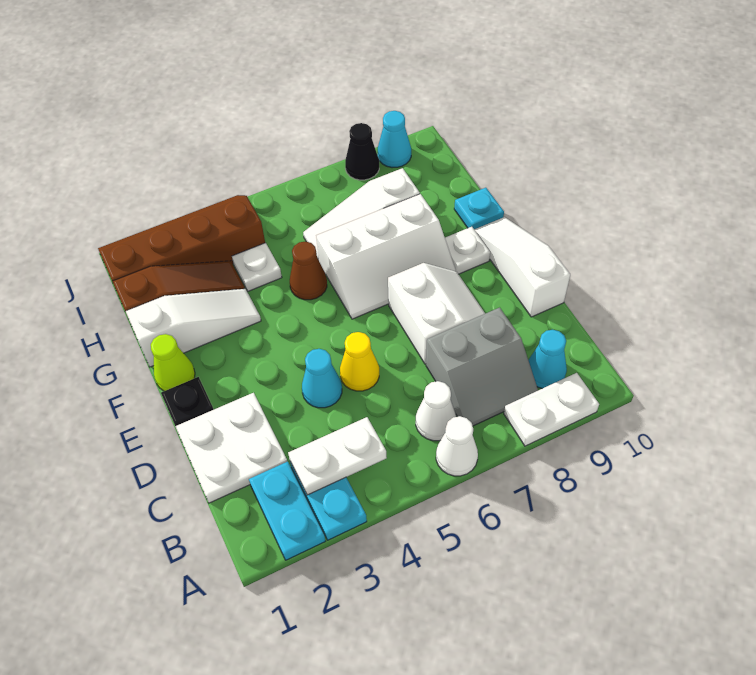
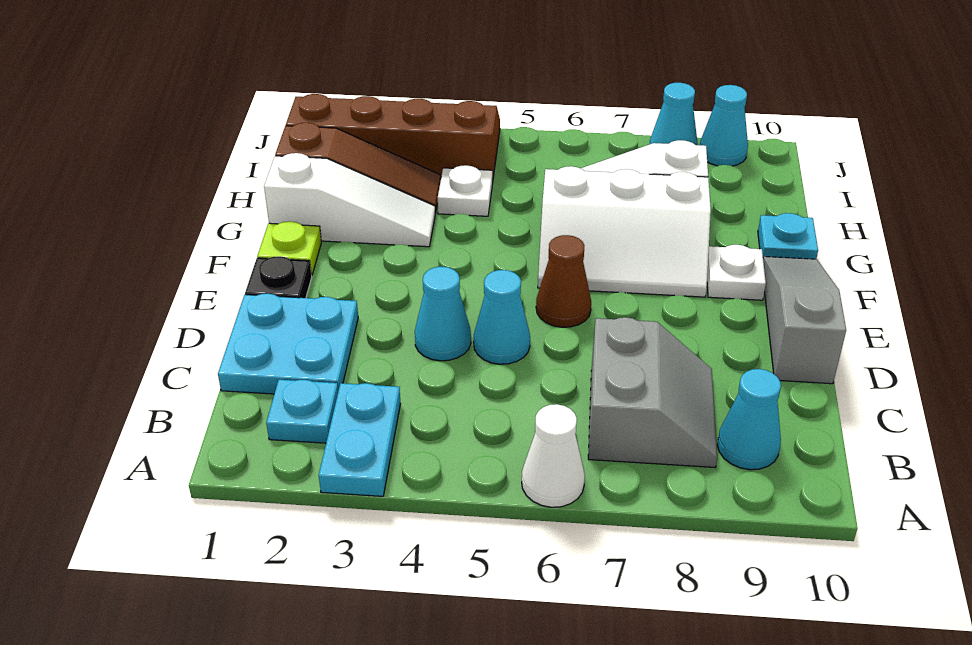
cyan 1x2 plate [249,461,325,560] -> cyan 1x1 plate [266,380,338,443]
white 1x2 plate [504,373,599,446] -> none
white 1x2 plate [288,417,387,495] -> none
white 1x1 cone [416,381,456,441] -> none
grey 2x2 slope [426,307,538,426] -> grey 2x2 slope turned to [588,317,717,467]
white 2x2 plate [175,393,287,503] -> cyan 2x2 plate [218,294,358,394]
yellow 1x1 cone [340,332,379,391] -> cyan 1x1 cone [474,270,530,364]
white 2x2 slope [388,263,485,364] -> none
white 1x3 slope [474,217,570,317] -> grey 1x3 slope [763,257,846,384]
lime 1x1 cone [151,334,195,391] -> lime 1x1 plate [257,221,321,276]
brown 1x1 cone [290,241,327,300] -> brown 1x1 cone moved to [536,235,591,327]
black 1x1 cone [345,123,379,180] -> cyan 1x1 cone [650,83,698,145]

